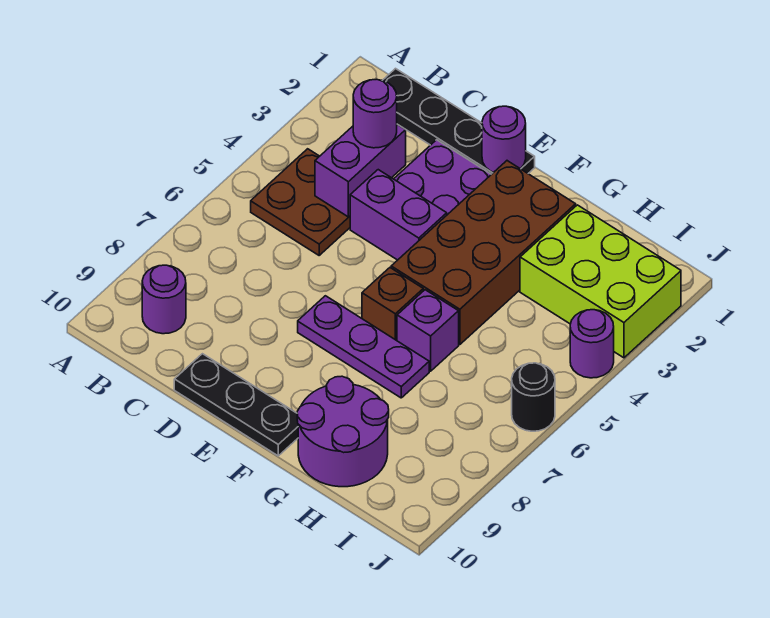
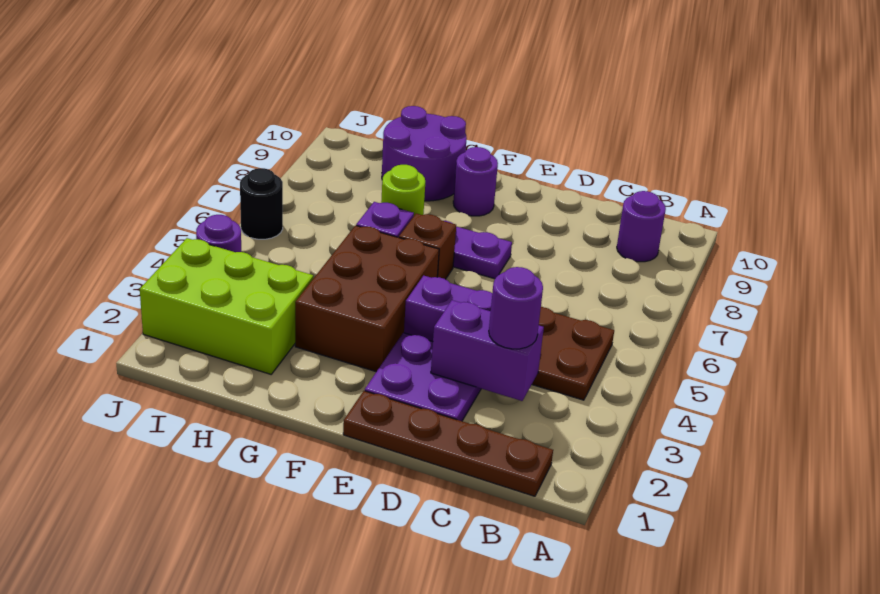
black 1x4 plate [382,69,535,174] -> brown 1x4 plate [343,391,553,496]
purple 1x2 brick [315,124,406,217] -> purple 1x2 brick turned to [431,300,544,401]
black 1x3 plate [174,354,298,456] -> none
purple 1x1 round brick [482,106,526,172] -> purple 1x1 round brick moved to [453,147,498,216]
brown 2x4 brick [391,161,576,345] -> brown 2x3 brick [295,225,439,372]
none -> lime 1x1 round brick [381,165,425,215]

